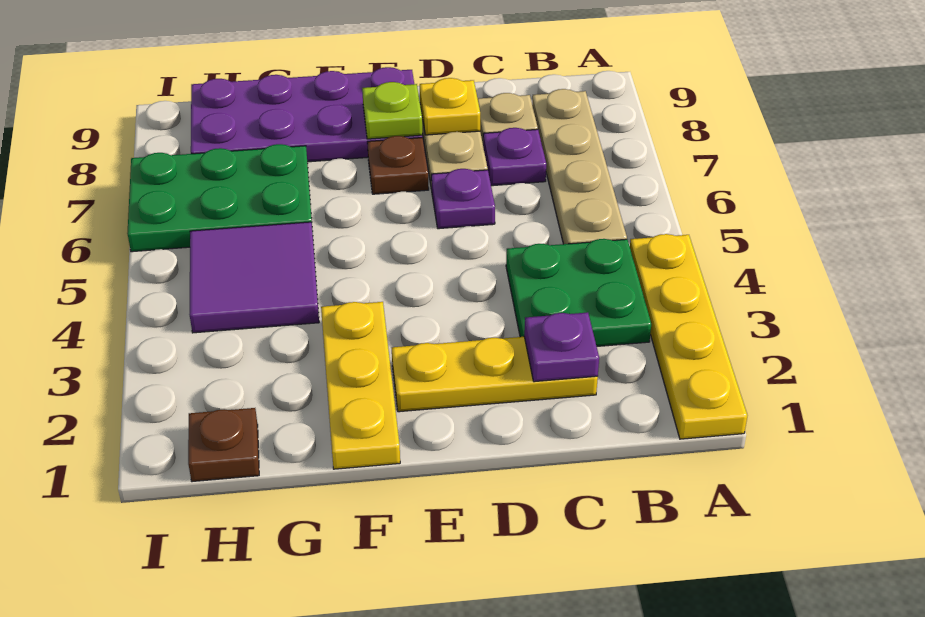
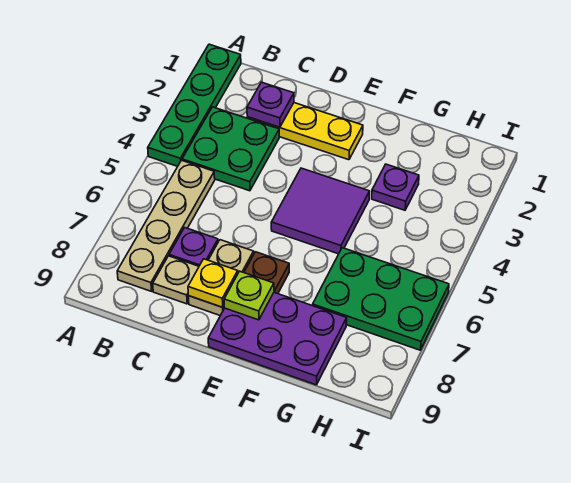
yellow 1x4 plate [630,234,747,439] -> green 1x4 plate [148,44,241,166]
purple 1x1 plate [431,169,495,229] -> purple 1x1 plate moved to [372,164,419,210]
purple 2x4 plate [191,67,423,162] -> purple 2x3 plate [208,292,347,385]
yellow 1x3 plate [321,302,400,469] -> none
purple 2x2 tile [189,222,319,333] -> purple 2x2 tile moved to [271,168,370,254]
brown 1x1 plate [188,408,259,482] -> none

